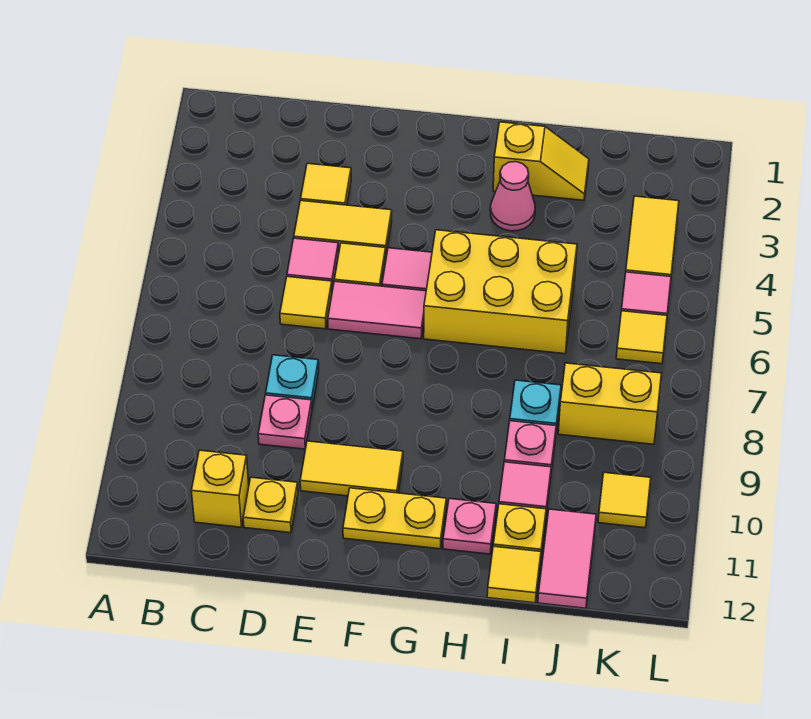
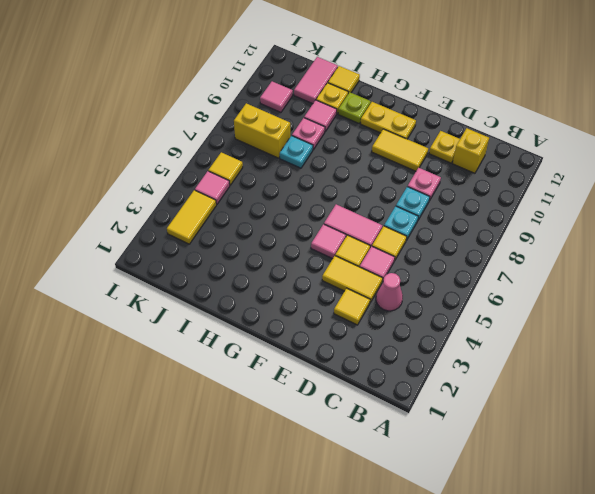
none -> cyan 1x1 plate [384,206,418,240]
yellow 2x3 brick [424,230,577,354] -> none
yellow 1x2 slope [493,122,589,200] -> none
pink 1x1 cone [490,162,535,231] -> pink 1x1 cone moved to [376,273,403,311]
pink 1x1 plate [443,499,496,554] -> lime 1x1 plate [338,92,371,123]
yellow 1x1 tile [598,473,651,528] -> pink 1x1 tile [260,81,293,112]

